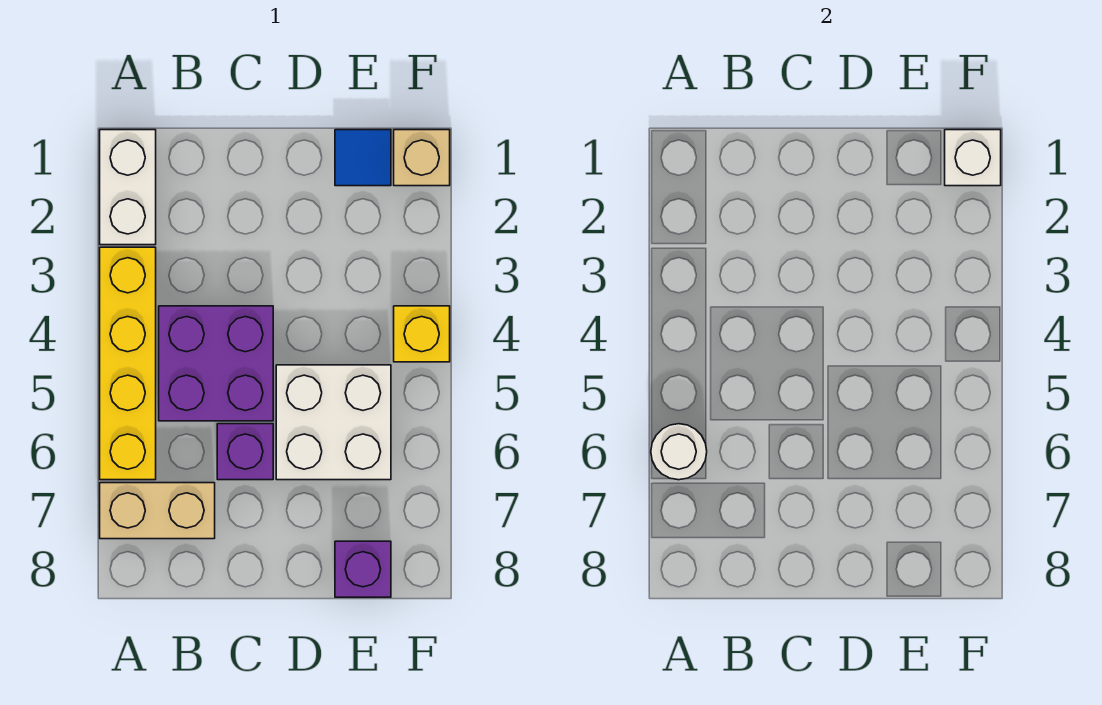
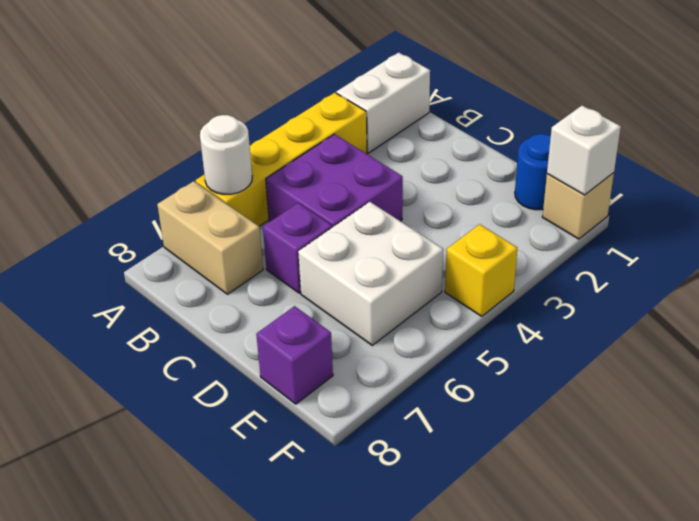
blue 1x1 tile [335,130,391,186] -> blue 1x1 round brick [515,134,551,210]

